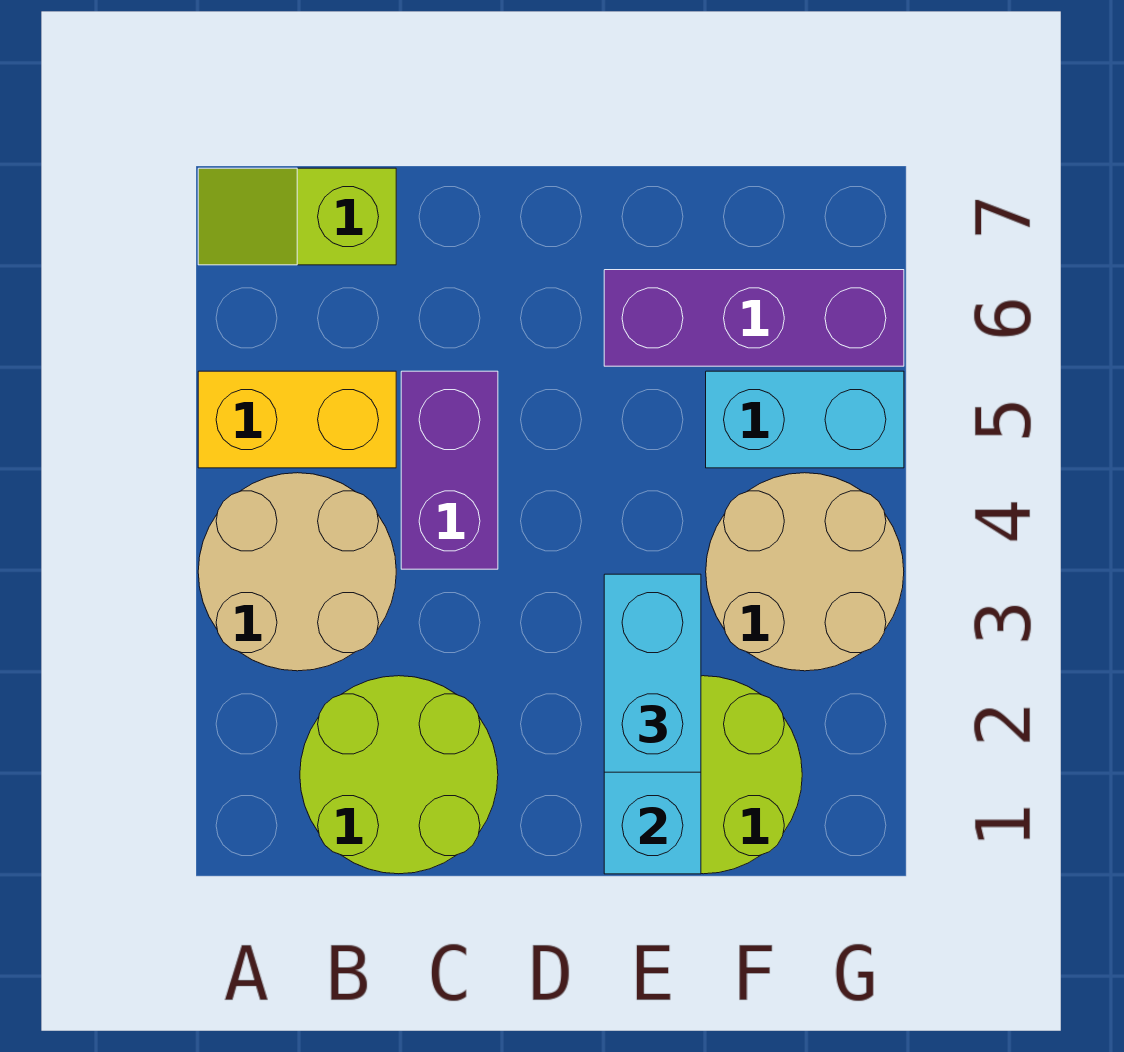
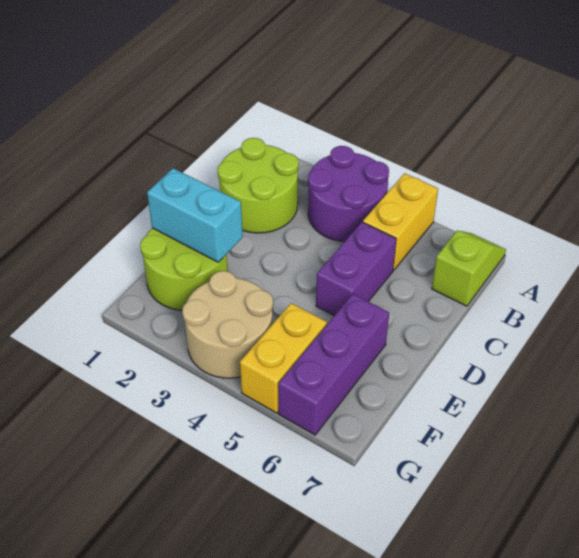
tan 2x2 round brick [198,473,396,671] -> purple 2x2 round brick [308,146,389,242]
purple 1x2 brick [401,371,498,569] -> purple 1x2 brick turned to [316,222,396,316]
cyan 1x2 brick [604,574,701,772] -> none
cyan 1x2 brick [706,371,904,468] -> yellow 1x2 brick [240,303,327,413]

